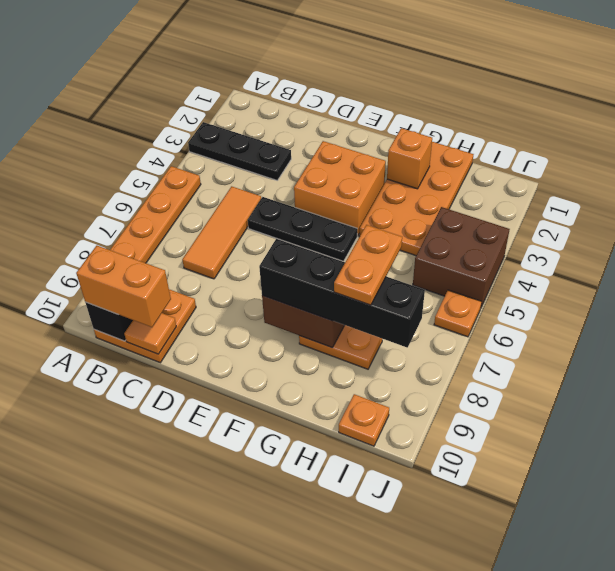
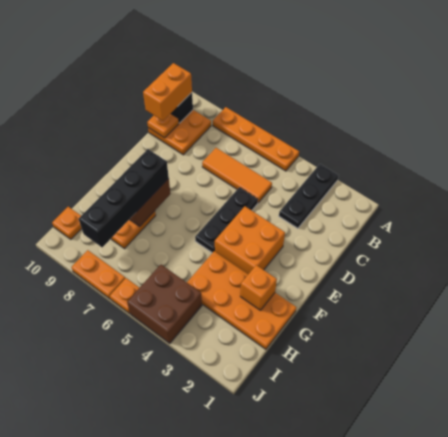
orange 1x1 tile [124,313,176,354] -> orange 1x1 plate [147,114,179,138]
orange 1x2 plate [334,225,402,305] -> orange 1x2 plate moved to [71,250,125,299]

